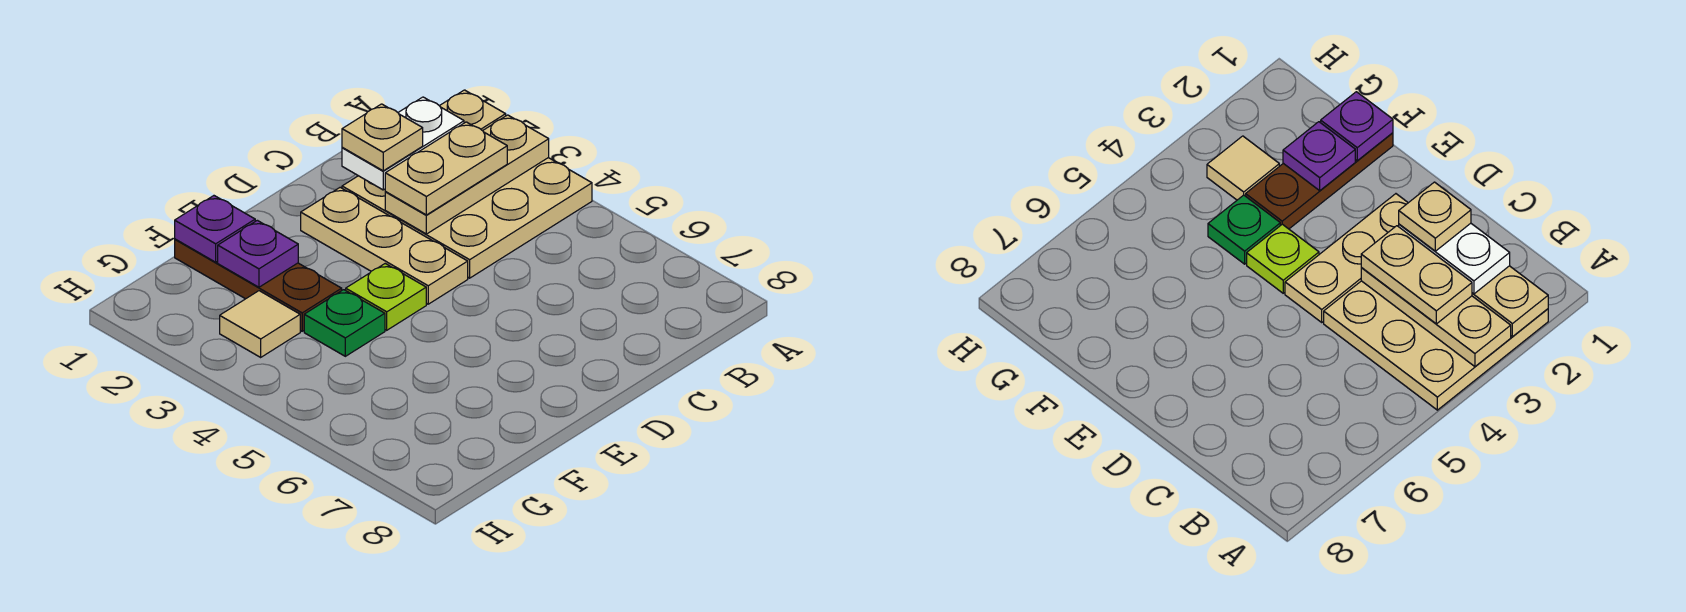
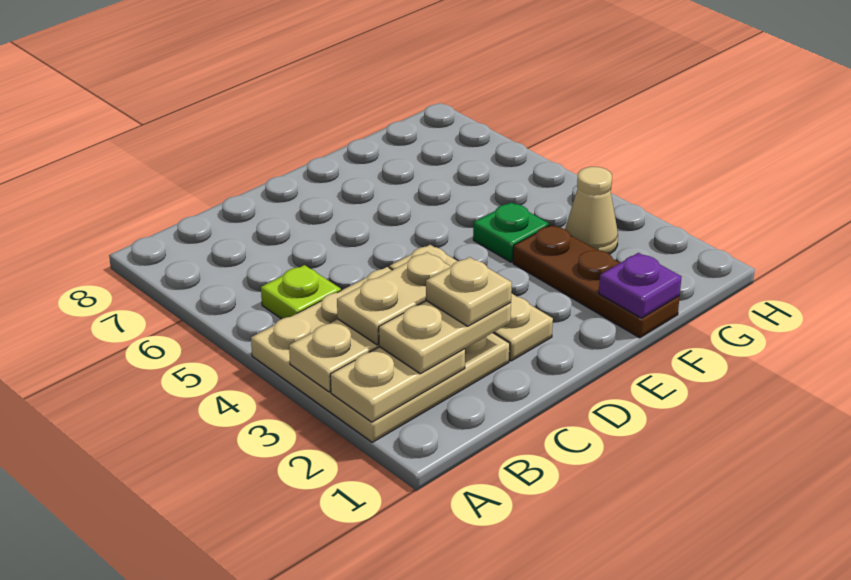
white 1x2 plate [342,97,464,190] -> tan 1x2 plate [379,301,511,374]
lime 1x1 plate [346,264,426,330] -> lime 1x1 plate moved to [261,265,341,319]
purple 1x1 plate [218,220,298,287] -> none
tan 1x1 tile [220,291,300,357] -> tan 1x1 cone [565,167,618,254]

